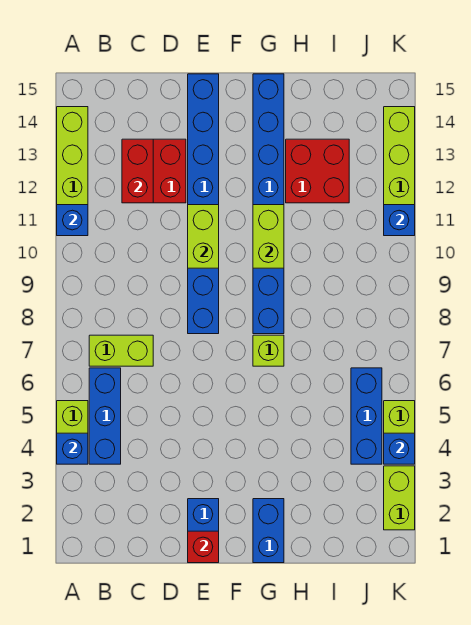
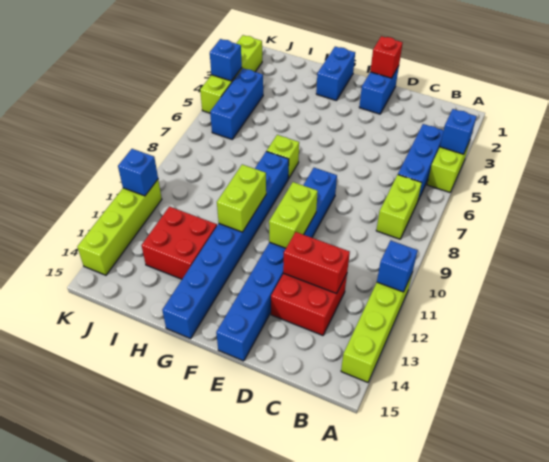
lime 1x2 brick [89,335,153,366] -> lime 1x2 brick turned to [376,175,422,239]
red 1x2 brick [122,139,153,203] -> red 1x2 brick turned to [283,232,350,294]

